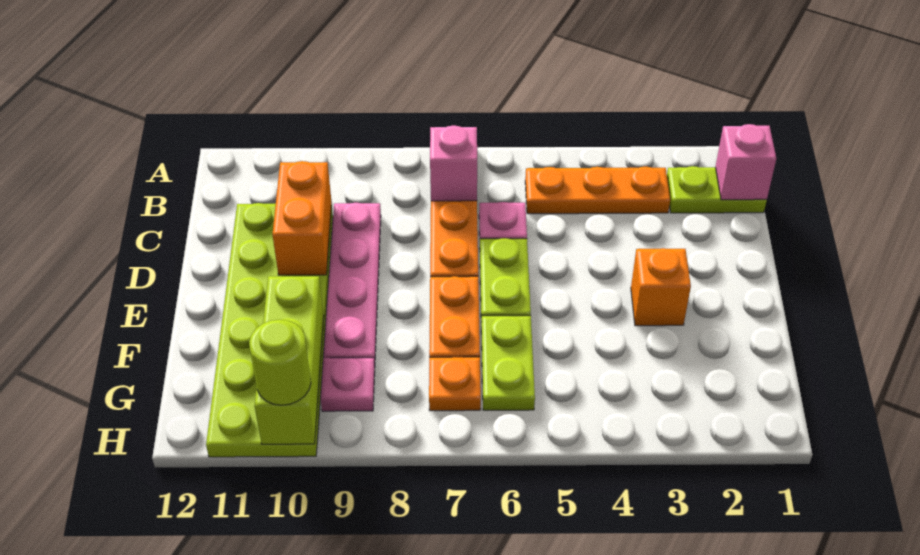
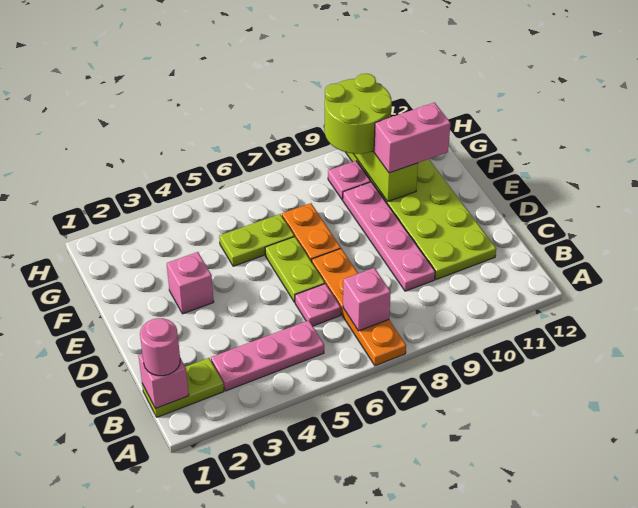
none -> pink 1x1 round brick [140,318,180,376]
orange 1x3 plate [525,167,670,214] -> pink 1x3 plate [211,320,324,391]
orange 1x2 brick [273,161,332,275] -> none
orange 1x1 brick [631,248,691,326] -> pink 1x1 brick [167,252,214,314]
lime 1x2 plate [481,316,535,410] -> lime 1x2 plate turned to [219,214,294,266]
none -> pink 1x2 brick [374,103,451,173]
orange 1x1 plate [429,357,481,411] -> none
lime 1x1 round brick [249,320,311,405] -> lime 2x2 round brick [324,74,392,154]

